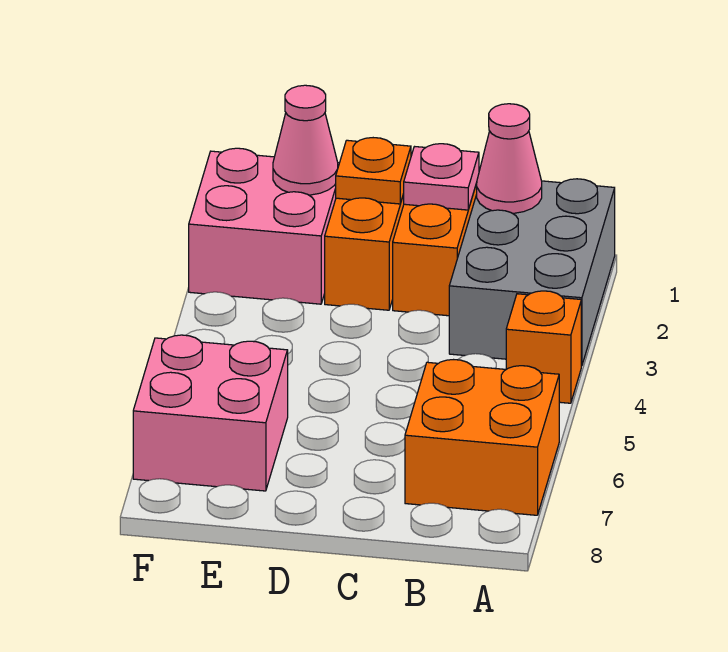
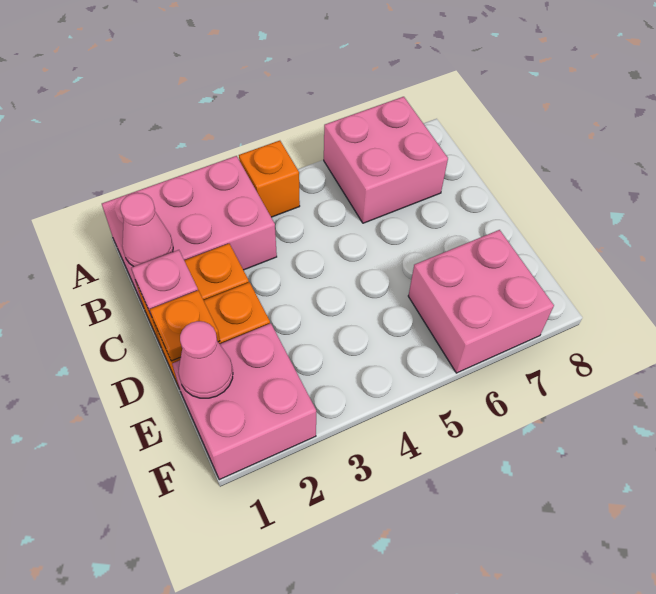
grey 2x3 brick [449,179,615,366] -> pink 2x3 brick [102,156,277,305]
orange 2x2 brick [405,360,559,515] -> pink 2x2 brick [324,97,448,223]

